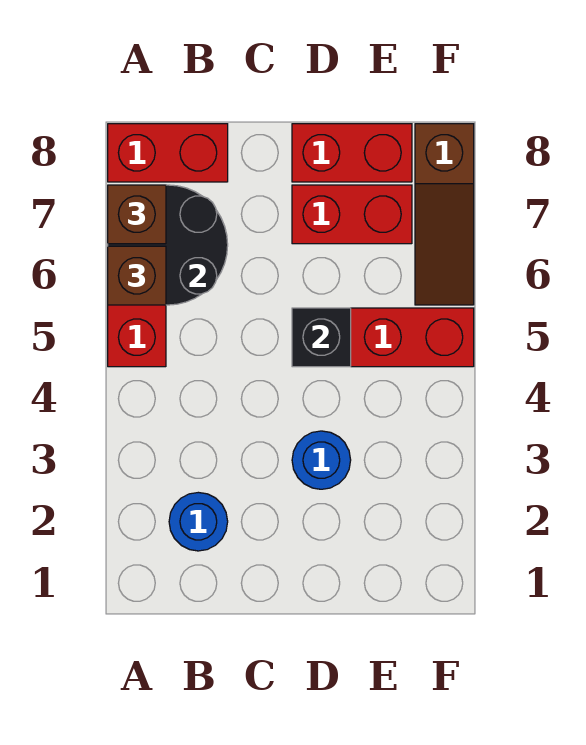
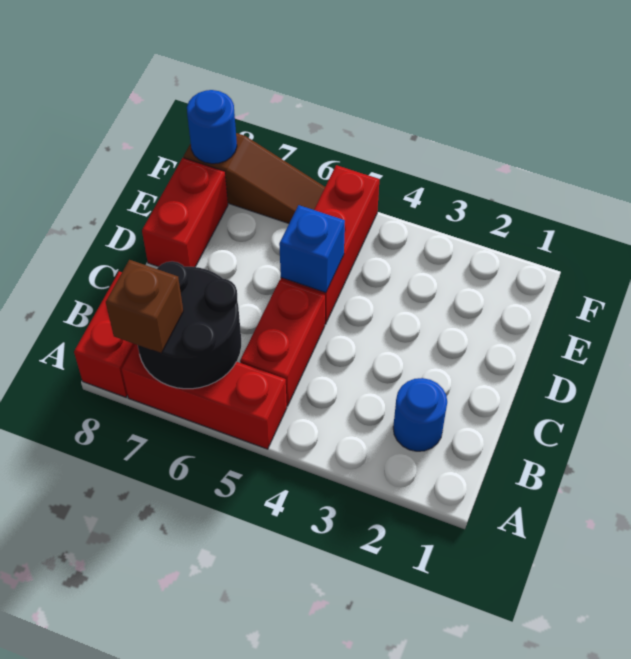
brown 1x1 brick [108,246,166,305] -> none
blue 1x1 round brick [292,431,351,489] -> blue 1x1 round brick moved to [187,90,237,164]
black 1x1 brick [292,308,351,367] -> blue 1x1 brick [279,205,345,293]
red 1x2 brick [292,185,412,244] -> red 1x2 brick moved to [240,280,325,406]

